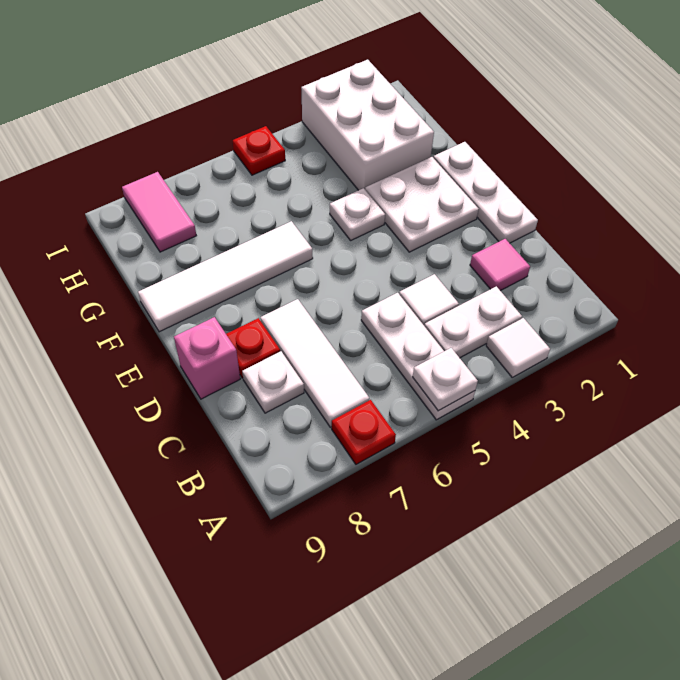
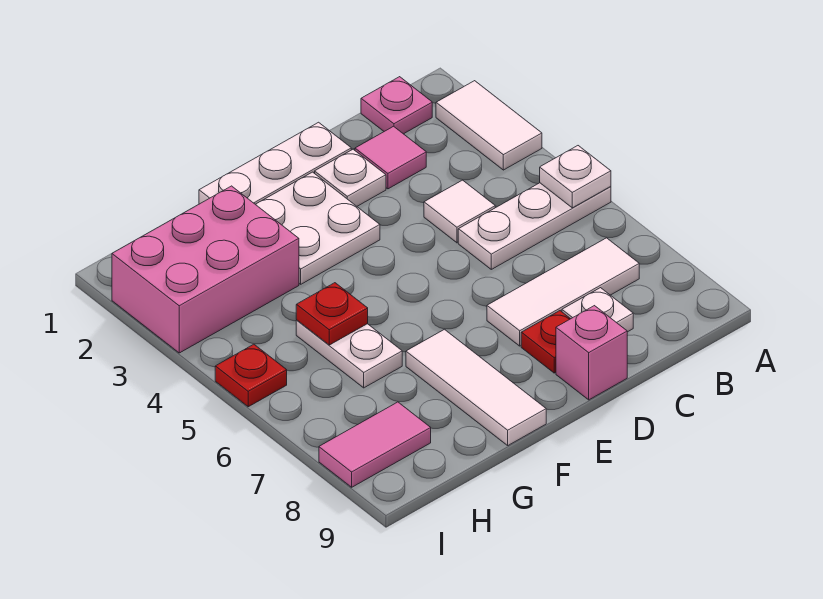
white 1x1 tile [486,318,550,377] -> white 1x2 tile [436,81,542,170]
red 1x1 plate [332,400,396,464] -> red 1x1 plate moved to [296,283,368,345]
none -> pink 1x1 plate [361,77,432,134]
white 1x2 plate [424,286,522,358] -> white 1x2 plate moved to [296,320,402,388]
white 1x1 plate [330,188,385,240] -> white 1x1 plate moved to [315,149,386,206]
white 1x4 tile [138,221,313,332] -> white 1x3 tile [406,329,546,445]
white 2x3 brick [301,60,434,190] -> pink 2x3 brick [112,186,299,353]

